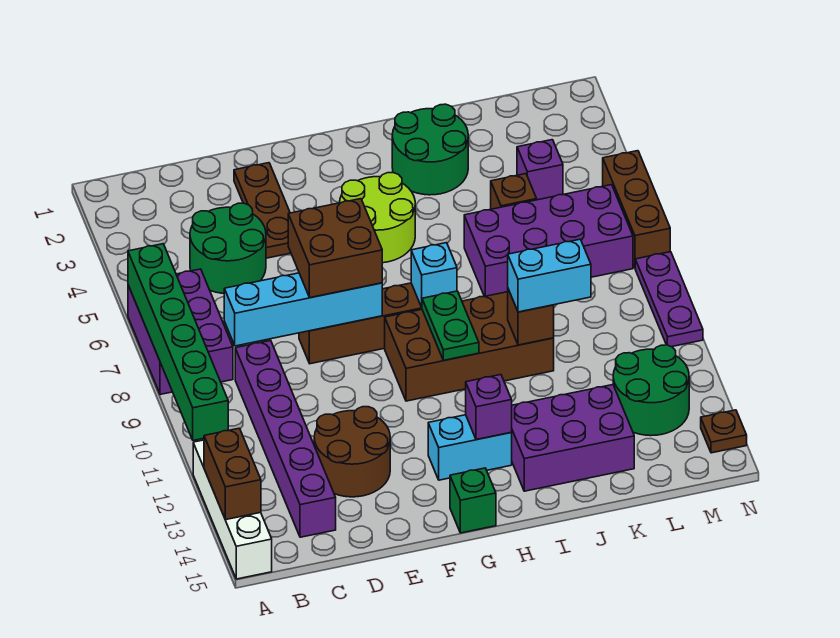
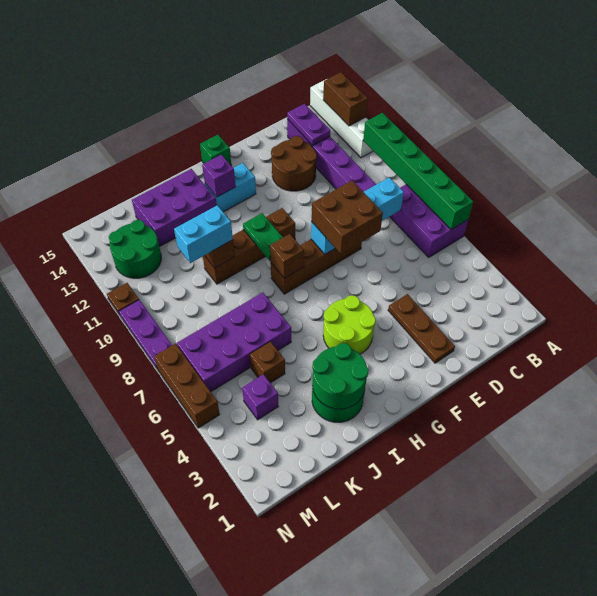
green 2x2 round brick [190,203,266,293] -> green 2x2 round brick moved to [312,343,368,409]
none -> purple 1x2 plate [287,104,330,145]
brown 2x4 brick [385,292,554,401] -> brown 1x4 brick [203,208,295,284]
cyan 1x1 brick [411,243,457,307] -> brown 1x1 brick [270,234,304,278]
brown 1x1 plate [701,410,747,453] -> brown 1x1 plate moved to [107,283,139,315]

